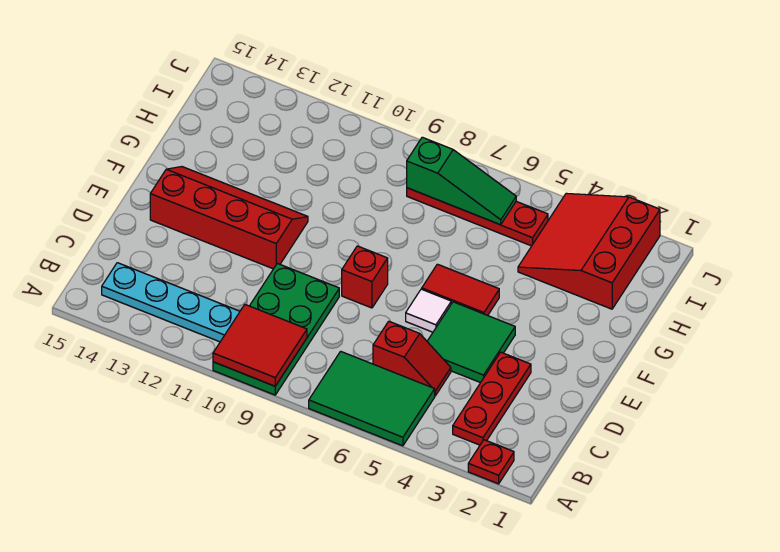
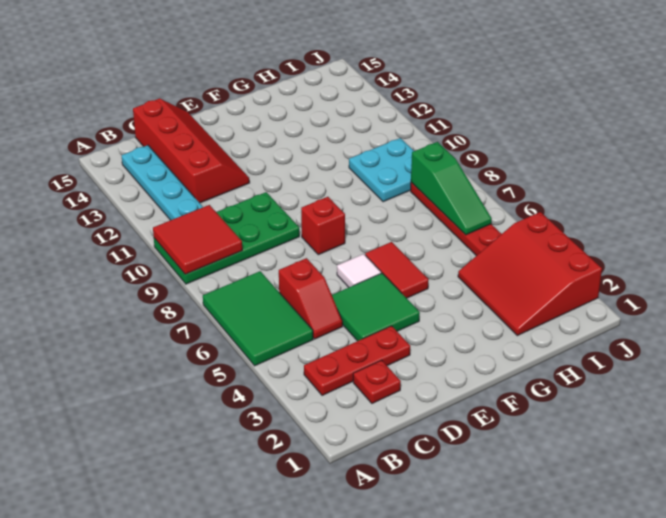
red 1x1 plate [468,440,514,484] -> red 1x1 plate moved to [353,360,401,403]
red 2x4 slope [150,167,308,269] -> red 2x4 slope moved to [133,98,249,203]
red 3x3 slope [518,193,660,309] -> red 3x3 slope turned to [458,212,602,336]
none -> cyan 2x2 plate [349,138,414,202]

